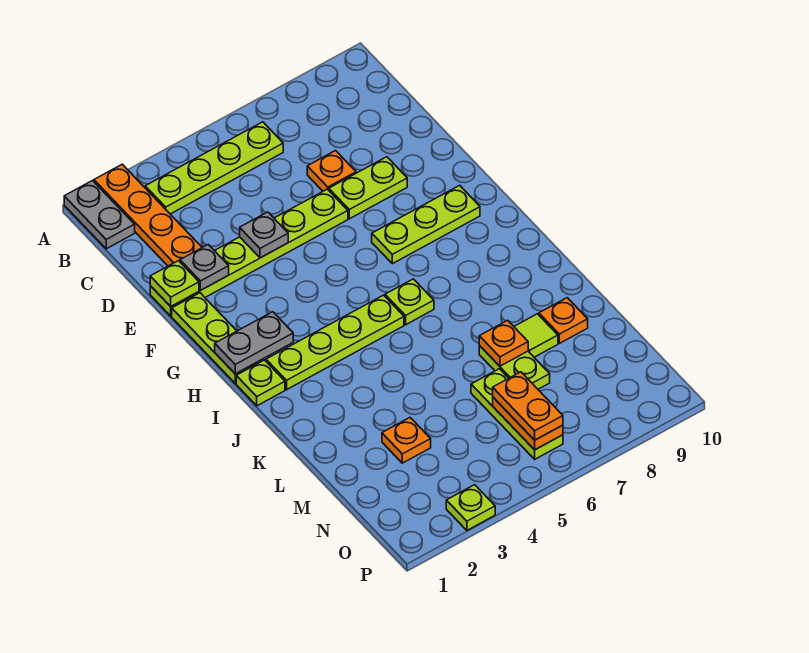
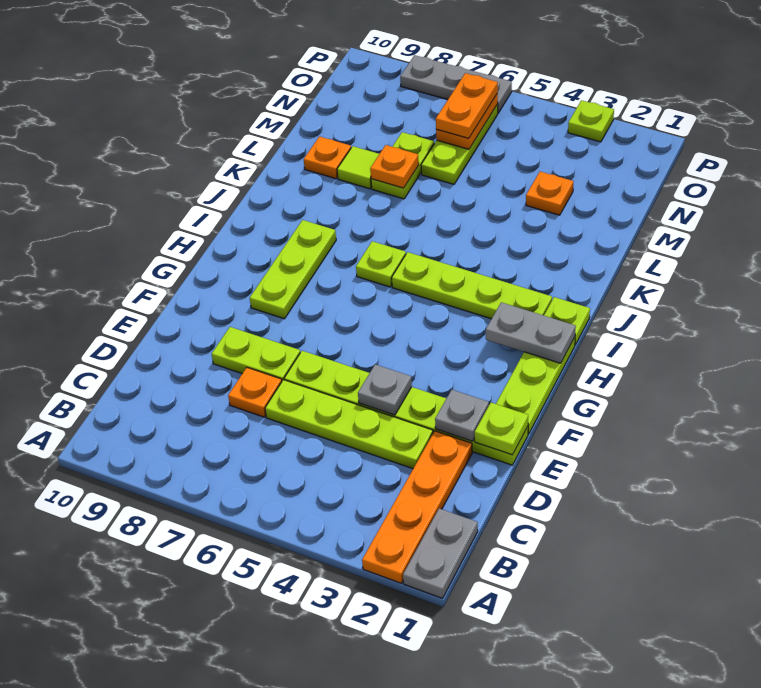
lime 1x4 plate [145,122,283,214] -> lime 1x4 plate moved to [265,380,433,469]
lime 1x3 plate [372,185,480,264] -> lime 1x3 plate turned to [250,220,336,319]
none -> grey 1x3 plate [400,55,512,113]

